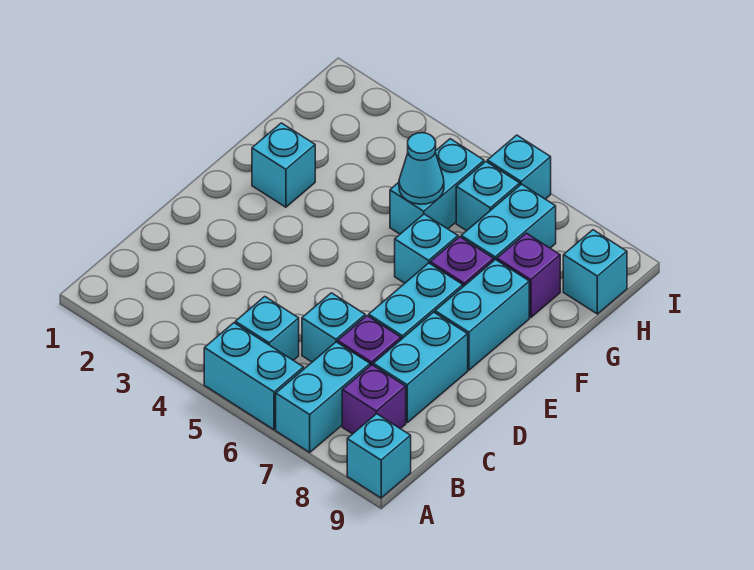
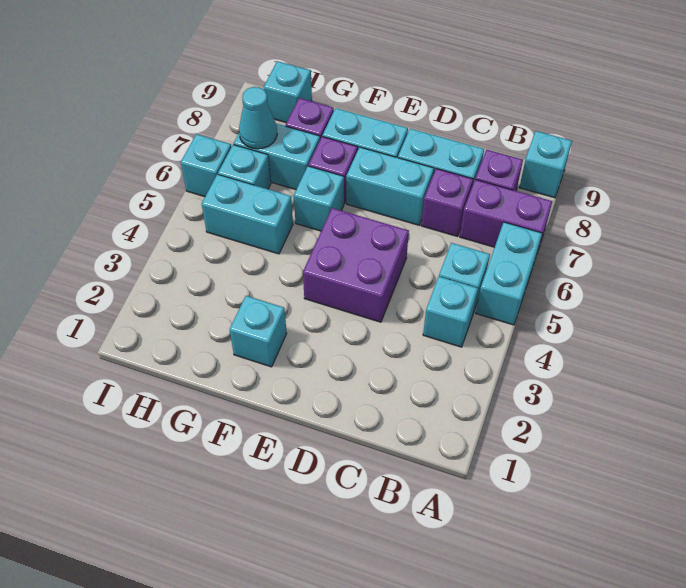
cyan 1x2 brick [276,342,370,452] -> purple 1x2 brick [460,180,553,253]
cyan 1x1 brick [302,293,365,362] -> cyan 1x1 brick moved to [423,277,478,347]
none -> purple 2x2 brick [303,208,409,322]
cyan 1x1 cone [399,133,444,204] -> cyan 1x1 cone moved to [239,87,277,149]

